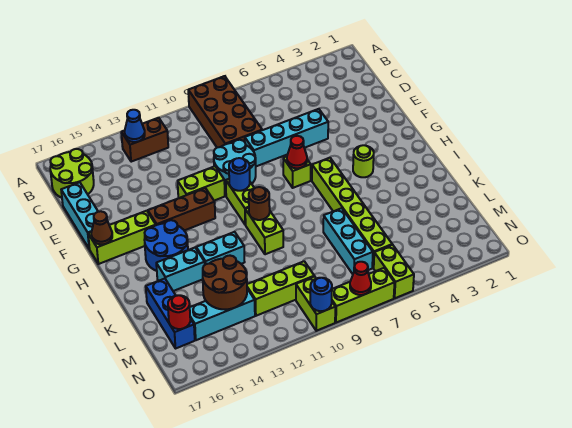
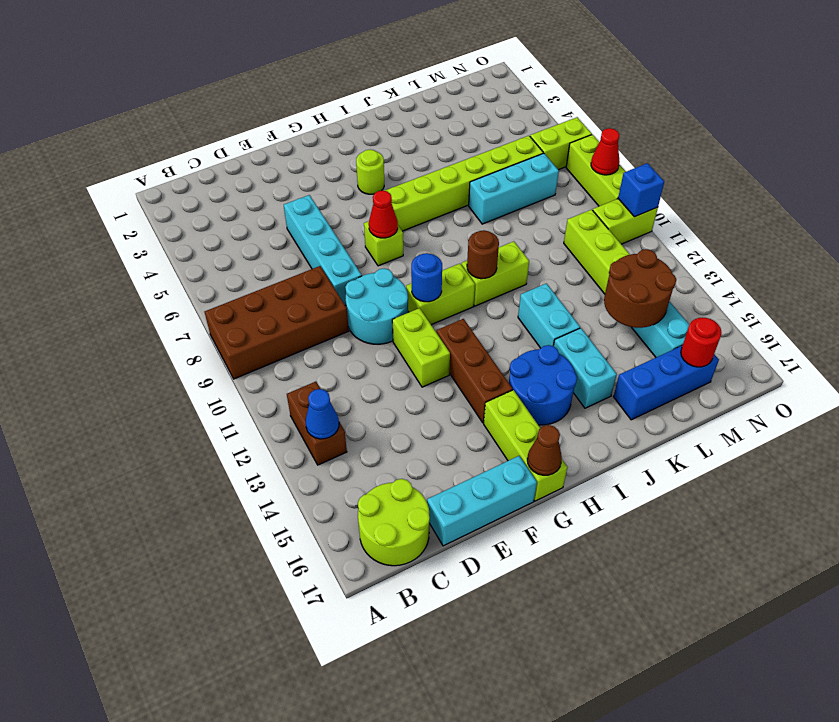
blue 1x1 round brick [310,278,332,311] -> blue 1x1 brick [618,163,664,217]

